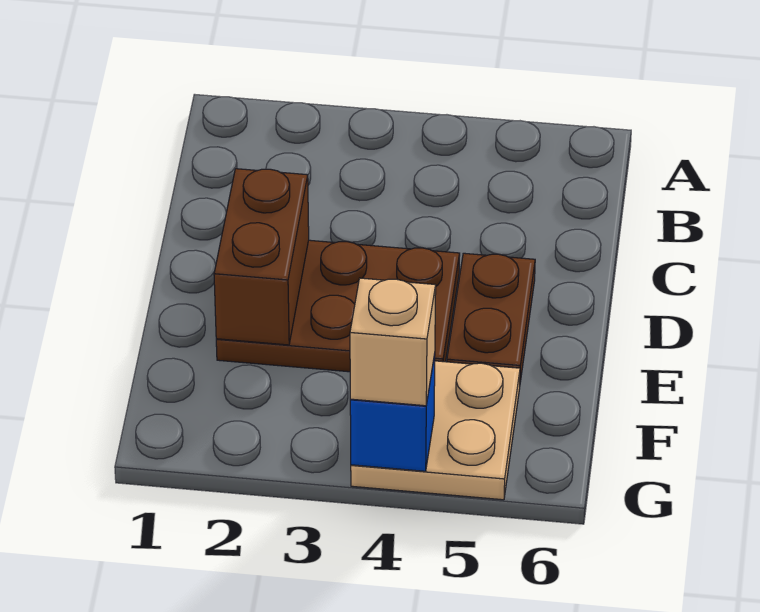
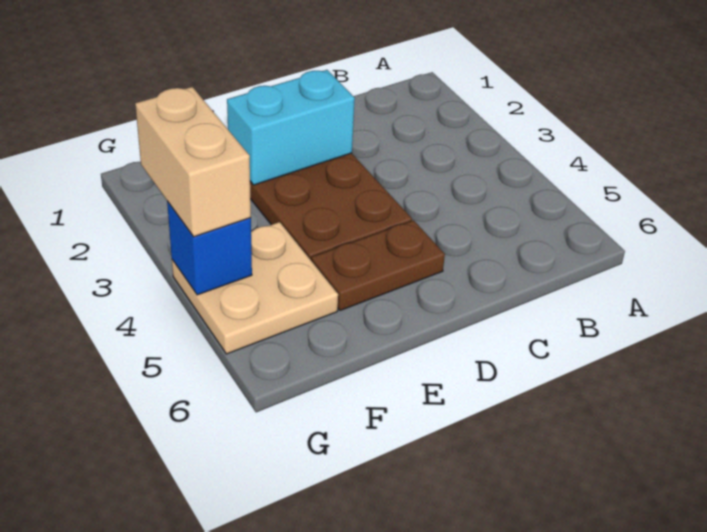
brown 1x2 brick [214,169,309,345] -> cyan 1x2 brick [227,70,355,185]
tan 1x1 brick [350,278,436,406] -> tan 1x2 brick [135,87,251,237]

